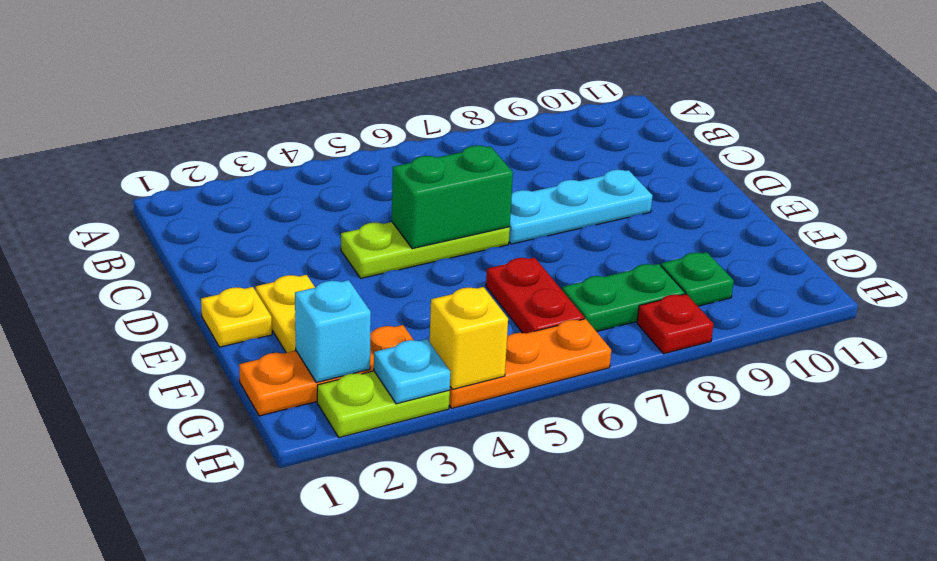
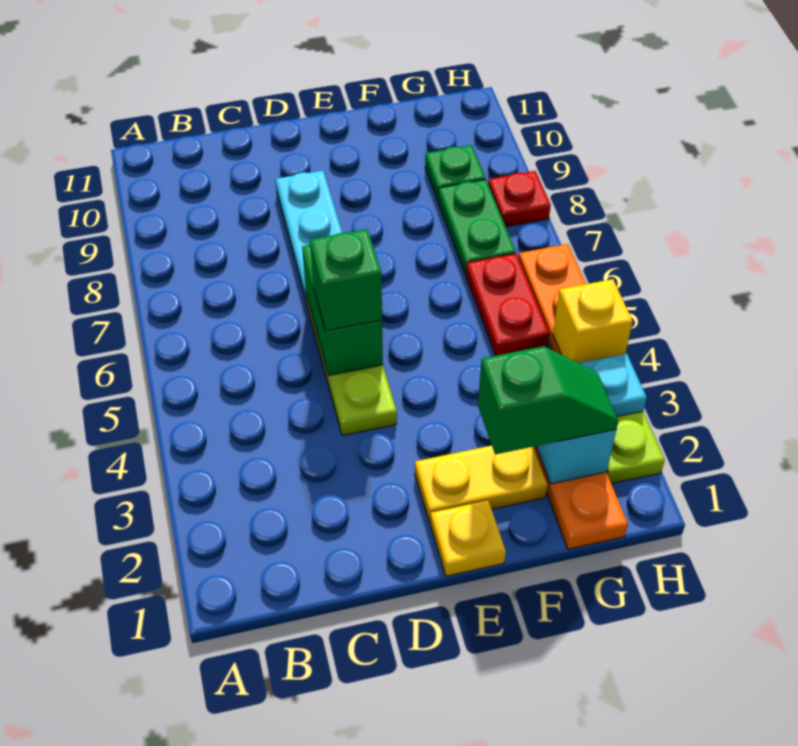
none -> green 1x1 brick [310,229,382,331]
none -> green 1x2 slope [478,346,618,455]
red 1x2 plate [486,258,584,333] -> red 1x2 plate turned to [466,254,549,356]

